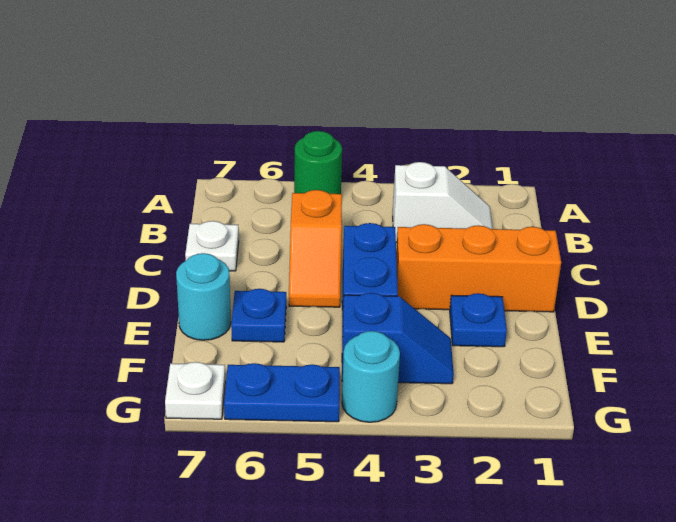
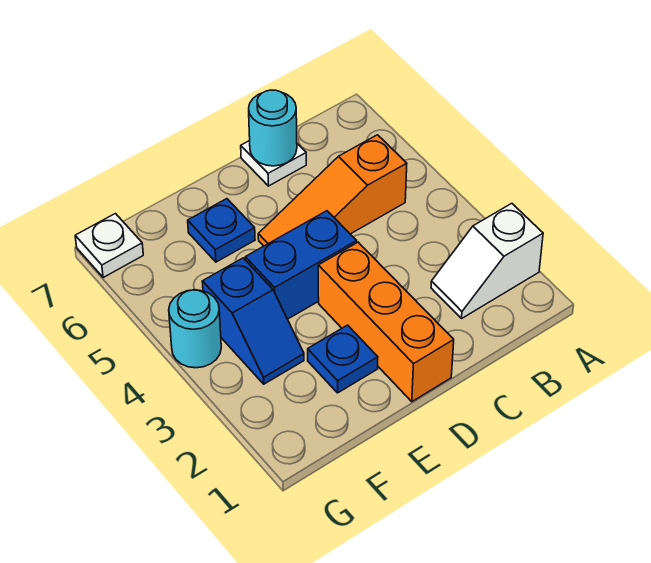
green 1x1 round brick [294,131,342,194] -> none
white 1x2 slope [393,162,493,242] -> white 1x2 slope turned to [431,203,543,318]
orange 1x2 slope [289,190,342,307] -> orange 1x3 slope [258,135,407,246]
cyan 1x1 round brick [176,253,231,340] -> cyan 1x1 round brick moved to [249,90,297,166]
blue 1x2 plate [224,363,340,422] -> none

